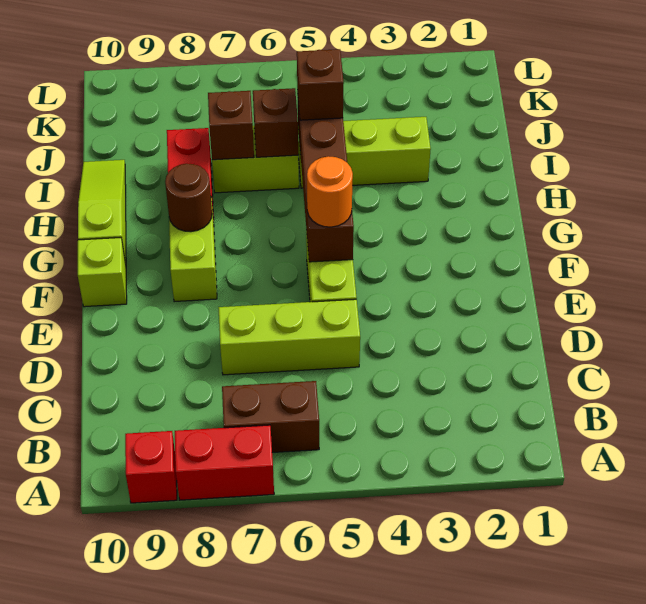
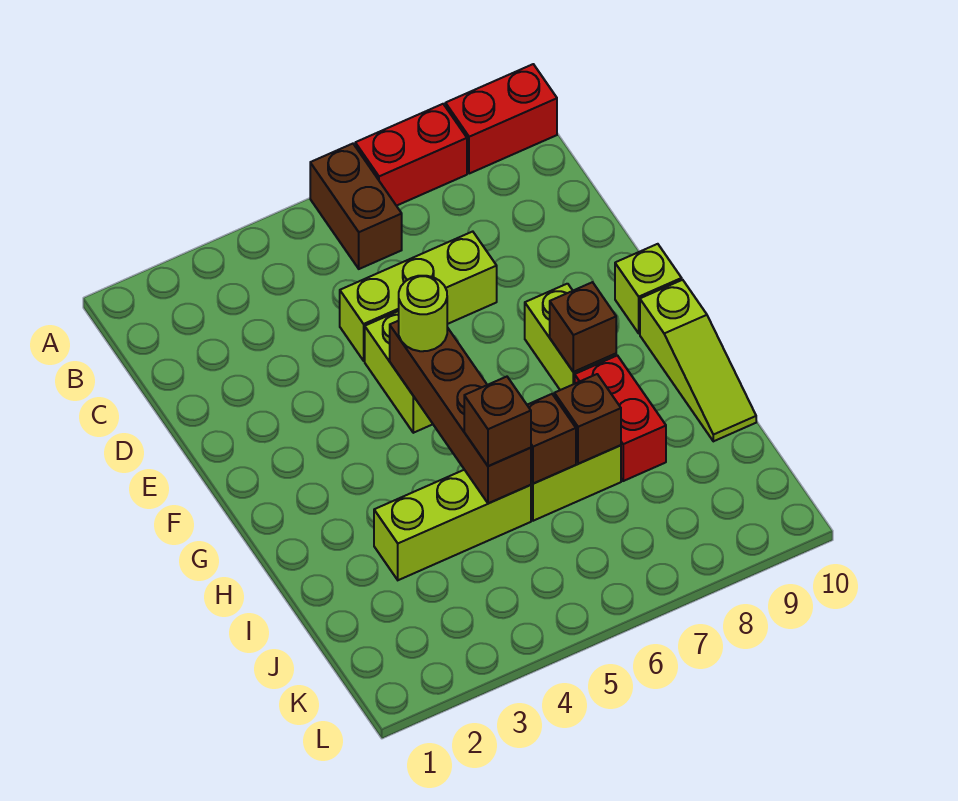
red 1x1 brick [125,431,177,503] -> red 1x2 brick [445,64,557,174]
brown 1x2 brick [222,381,319,453] -> brown 1x2 brick turned to [310,144,402,269]
orange 1x1 round brick [307,156,353,227] -> lime 1x1 round brick [399,276,447,351]
brown 1x1 round brick [165,164,212,232] -> brown 1x1 brick [550,282,616,372]

